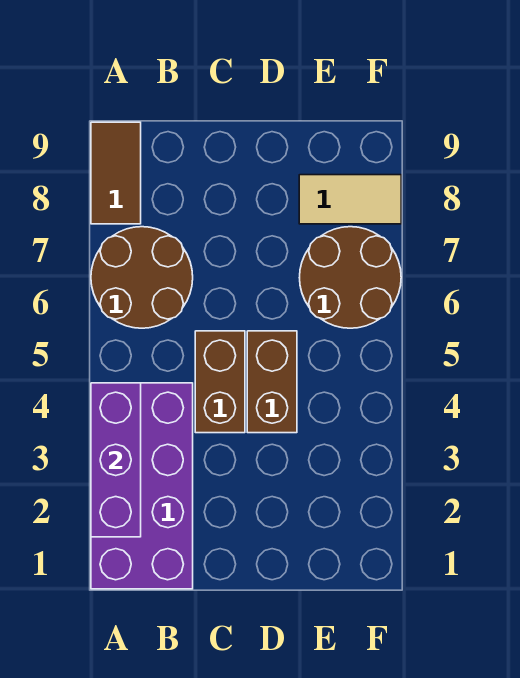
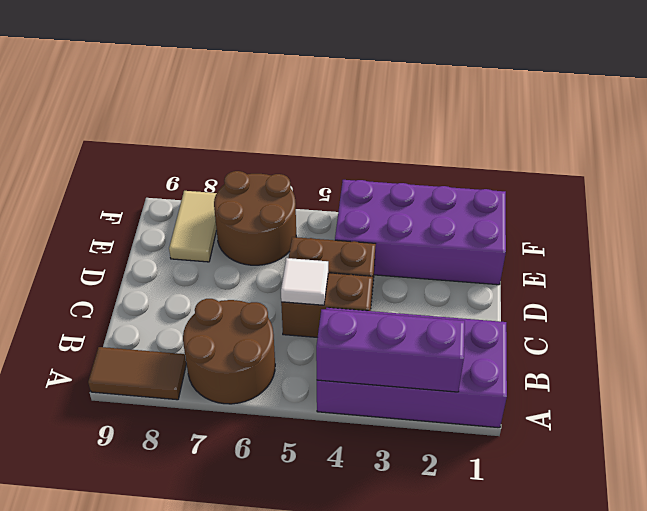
none -> white 1x1 tile [281,258,328,305]
none -> purple 2x4 brick [335,180,506,285]

